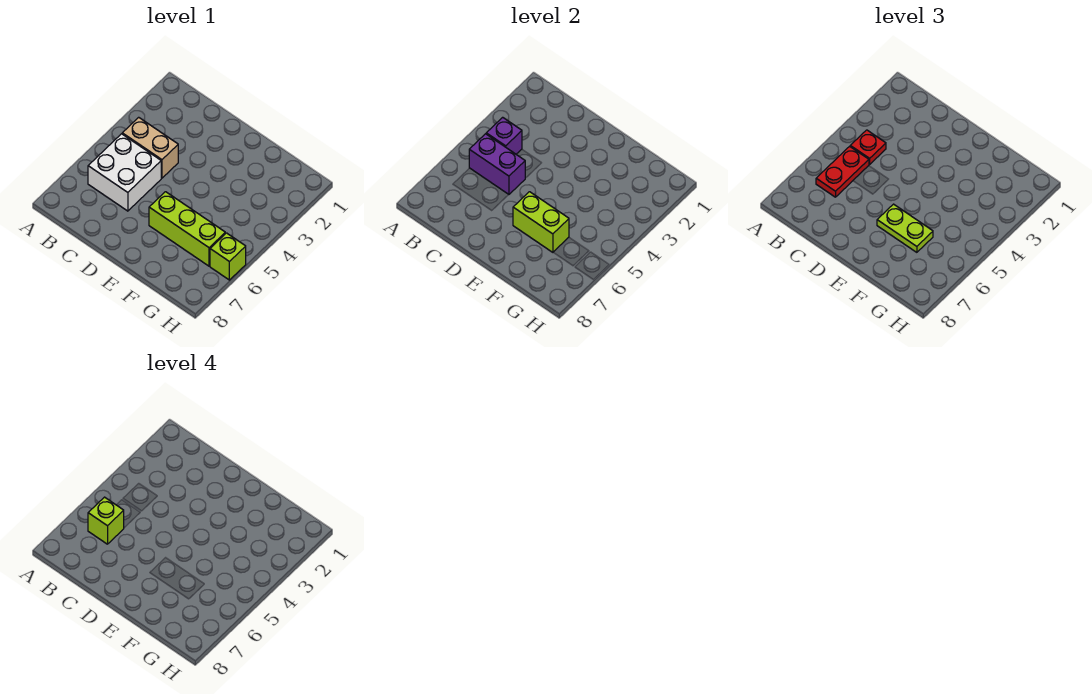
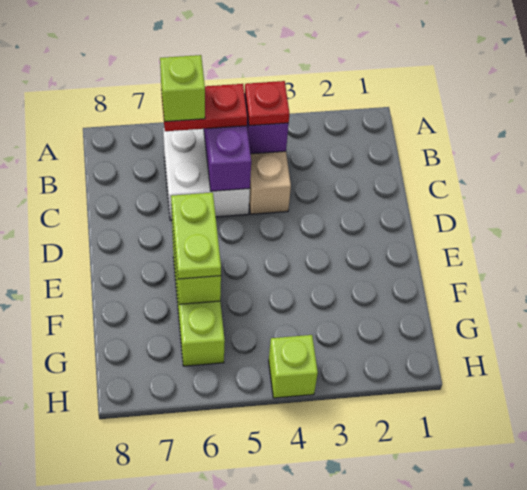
lime 1x1 brick [210,233,246,280] -> lime 1x1 brick moved to [269,335,318,398]

